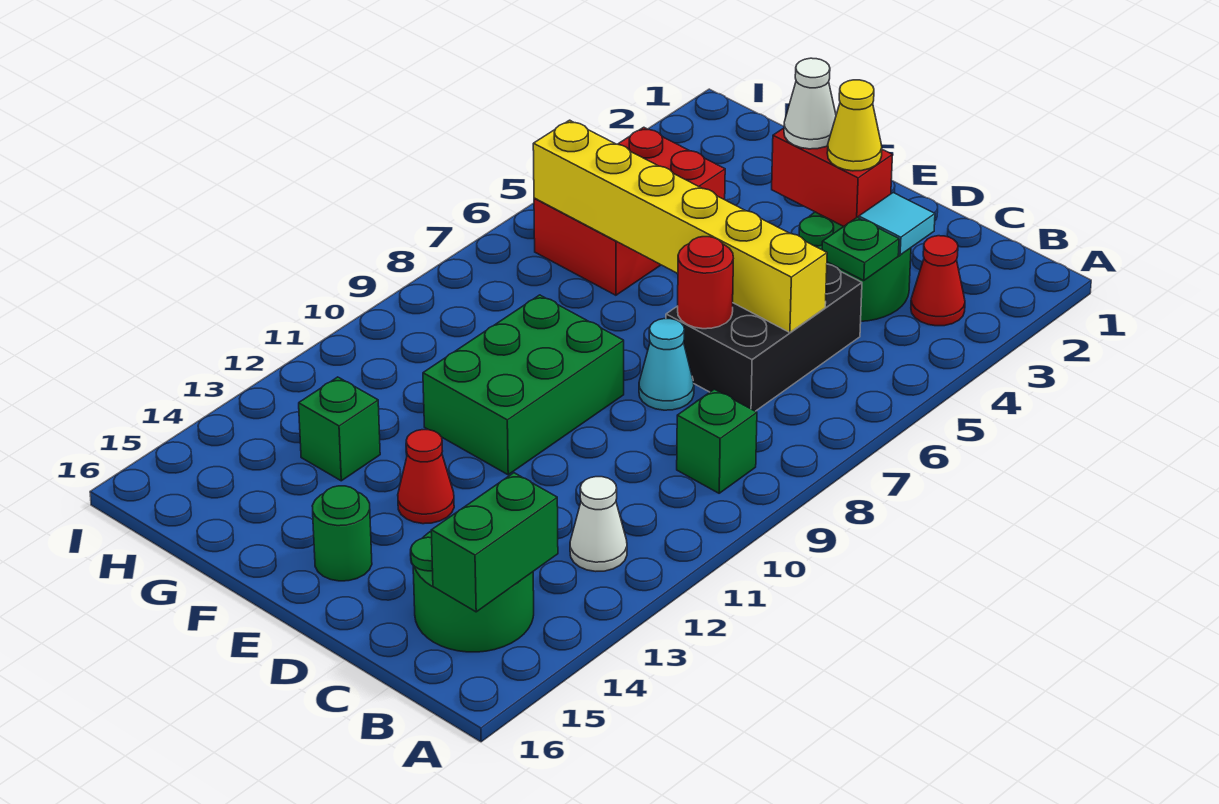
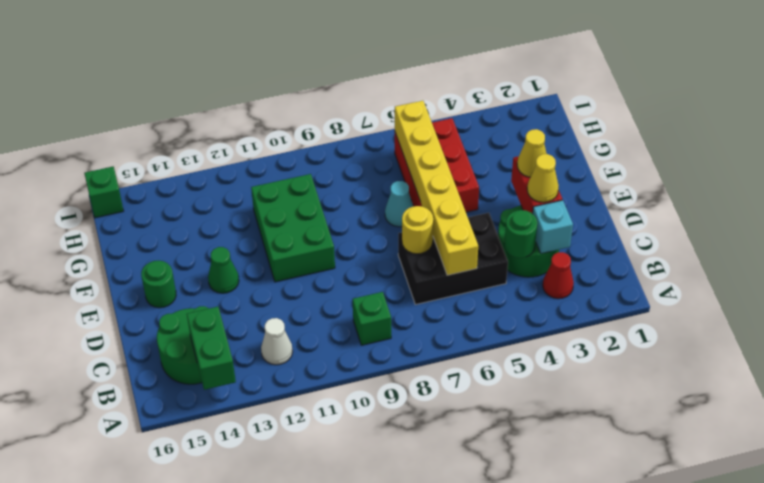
green 1x2 brick [431,473,558,612] -> green 1x2 brick turned to [187,307,236,390]
cyan 1x1 tile [859,193,935,255] -> cyan 1x1 brick [533,200,573,254]
green 1x1 plate [822,217,899,281] -> green 1x1 round brick [504,210,537,258]
red 1x1 round brick [678,237,733,329] -> yellow 1x1 round brick [402,206,433,254]
cyan 1x1 cone [639,319,694,410] -> cyan 1x1 cone moved to [385,181,413,227]
white 1x1 cone [784,58,836,149] -> yellow 1x1 cone [517,129,547,177]
green 2x3 brick [423,295,624,475] -> green 2x3 brick turned to [251,174,335,282]
red 1x1 cone [398,430,454,524] -> green 1x1 cone [208,247,239,293]
red 2x3 brick [534,127,725,295] -> red 2x3 brick turned to [395,118,479,212]
green 1x1 brick [299,377,380,481] -> green 1x1 brick moved to [84,167,123,218]

